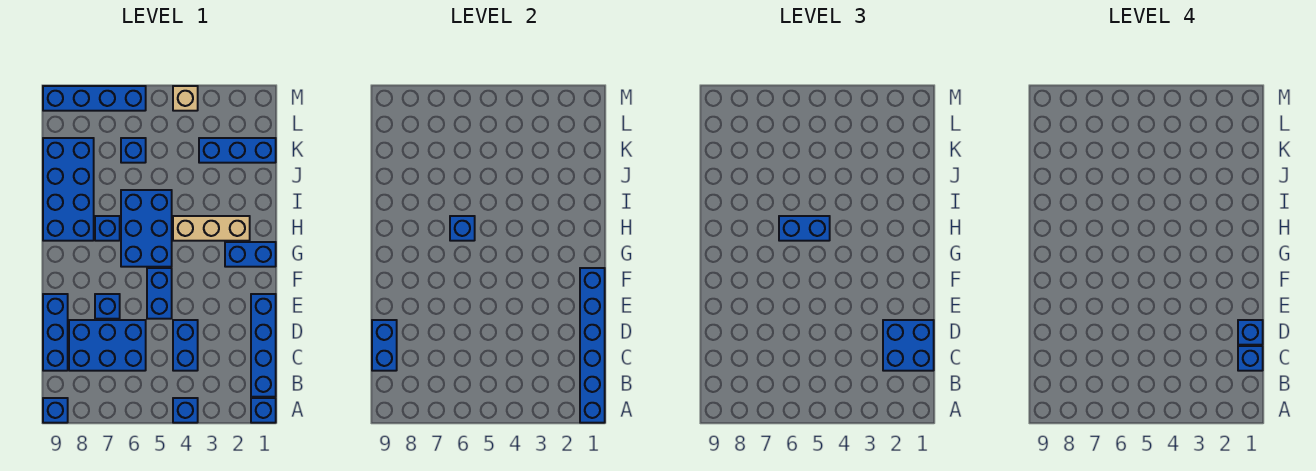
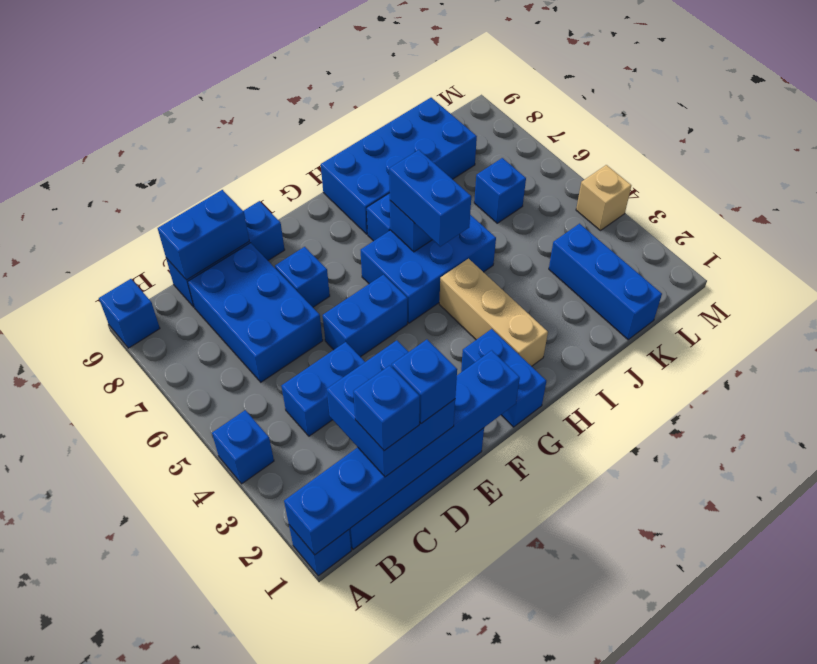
blue 1x4 brick [43,86,146,111] -> none

